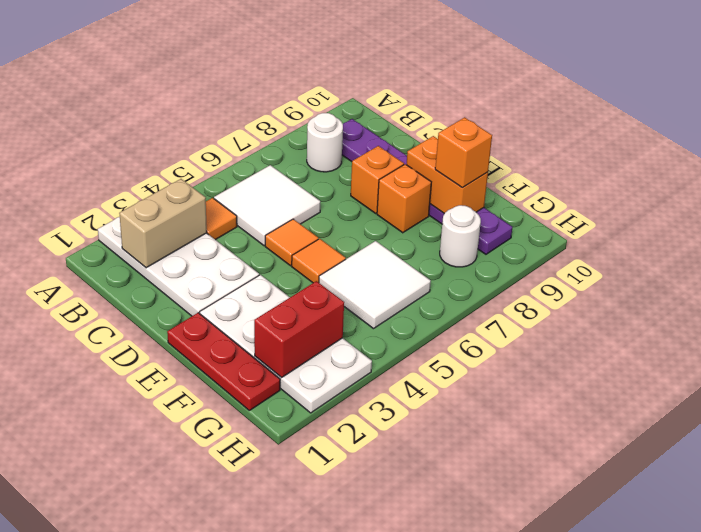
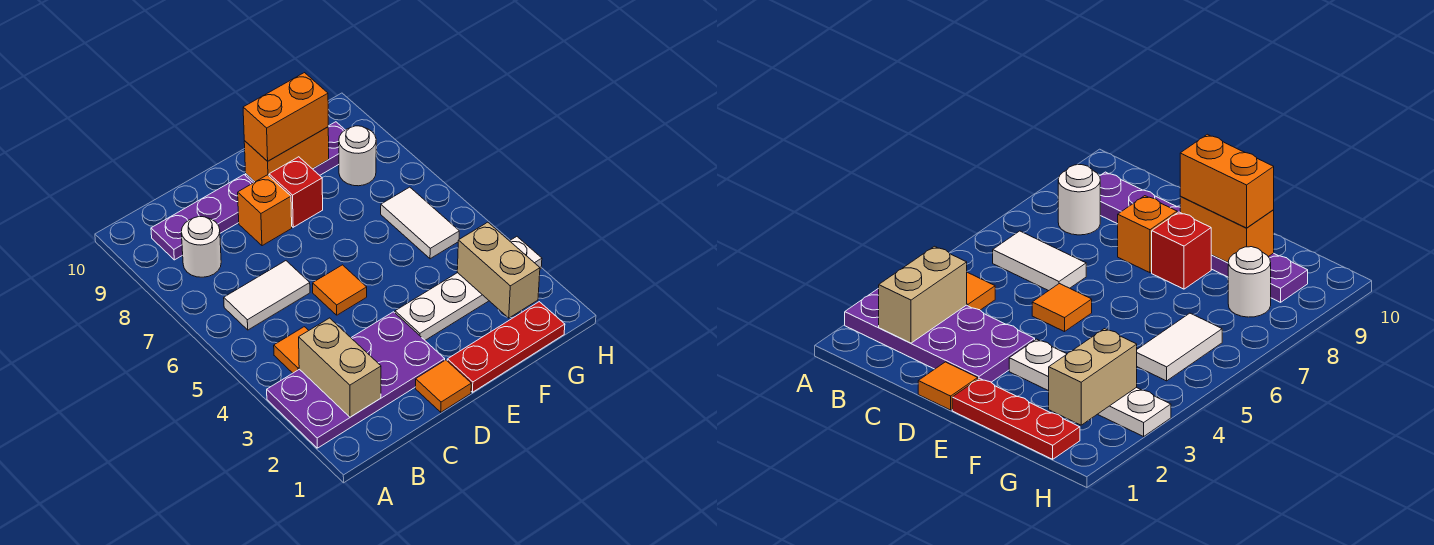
white 2x4 plate [98,217,259,316] -> purple 2x4 plate [267,312,445,448]
white 2x2 tile [214,165,320,246] -> white 1x2 tile [224,261,310,330]
white 2x4 plate [200,275,372,413] -> white 1x4 plate [395,237,542,340]
orange 1x1 tile [292,239,346,283] -> orange 1x1 tile moved to [416,360,471,412]
orange 1x1 brick [377,164,431,233] -> red 1x1 brick [269,157,323,227]
white 2x2 tile [319,241,431,329] -> white 1x2 tile [381,187,459,259]
orange 1x1 brick [435,117,492,188] -> orange 1x2 brick [243,73,328,161]
red 1x2 brick [254,281,344,378] -> tan 1x2 brick [457,222,540,318]

